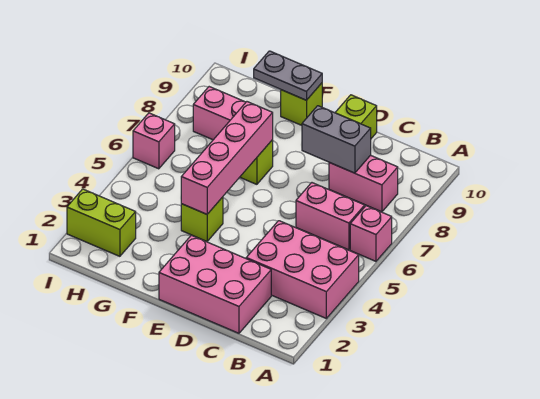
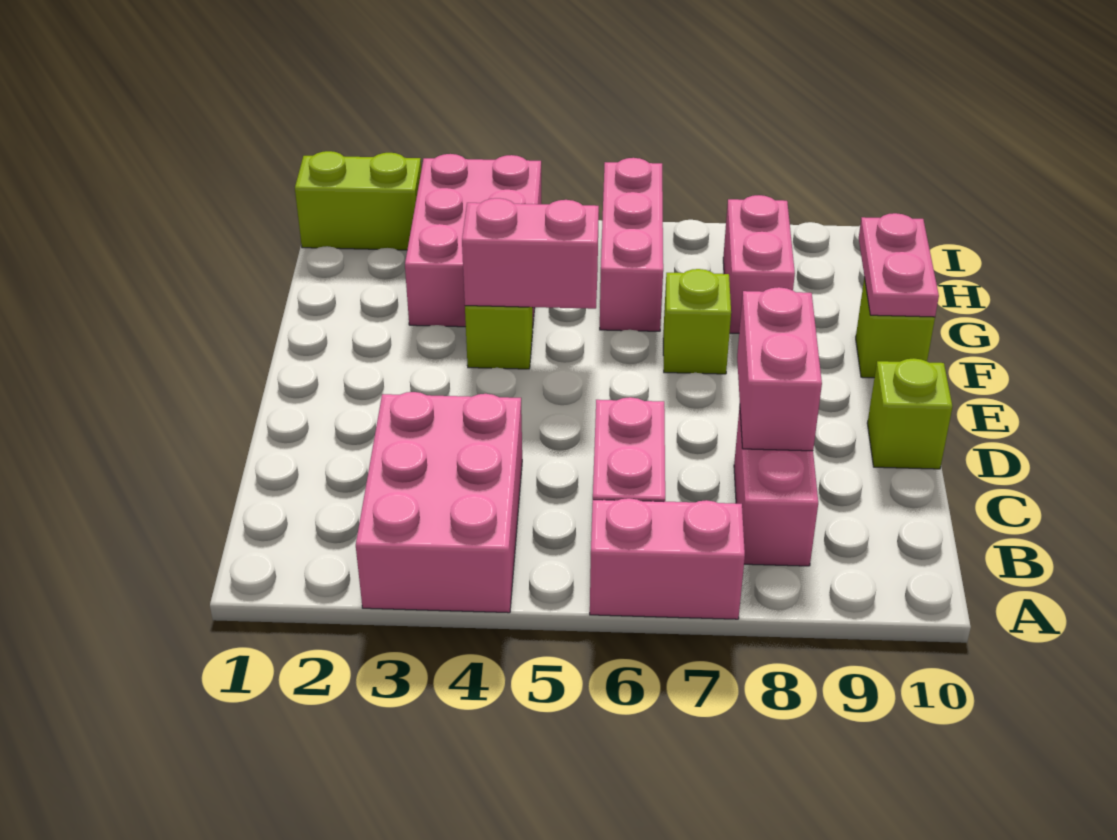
pink 1x1 brick [350,206,392,261] -> pink 1x2 brick [590,498,745,619]
pink 2x3 brick [159,235,271,333] -> pink 2x3 brick moved to [405,154,542,327]
grey 1x2 brick [302,106,371,173] -> pink 1x2 brick [737,287,822,451]
pink 1x4 brick [181,102,273,214] -> pink 1x2 brick [462,198,599,309]
grey 1x2 plate [254,51,322,100] -> pink 1x2 plate [859,213,939,317]
lime 1x2 brick [67,189,136,256] -> lime 1x2 brick turned to [295,151,421,250]
pink 1x1 brick [133,113,175,169] -> pink 1x3 brick [600,158,663,331]

